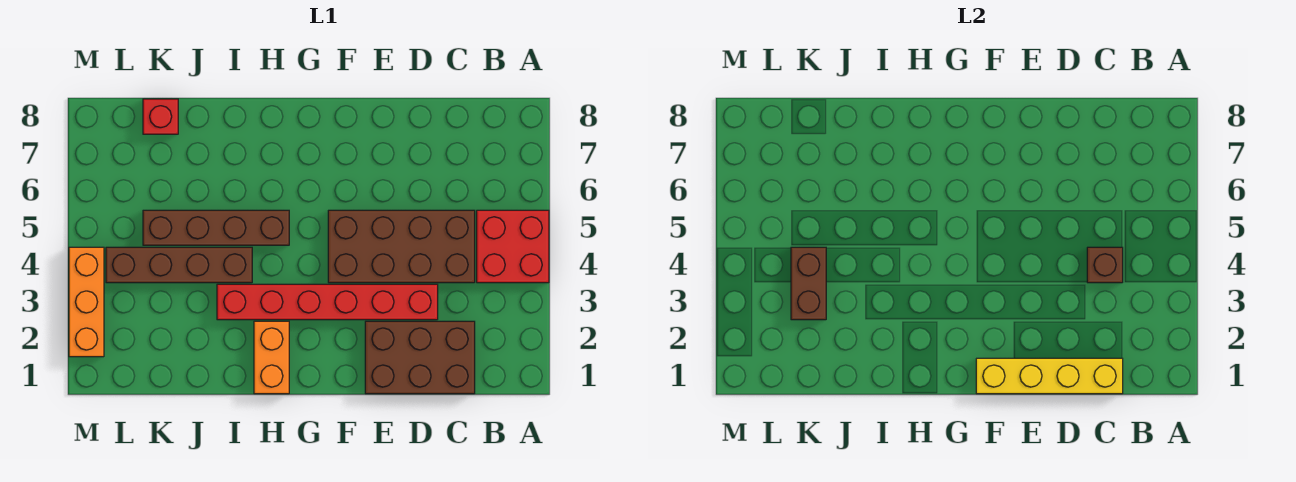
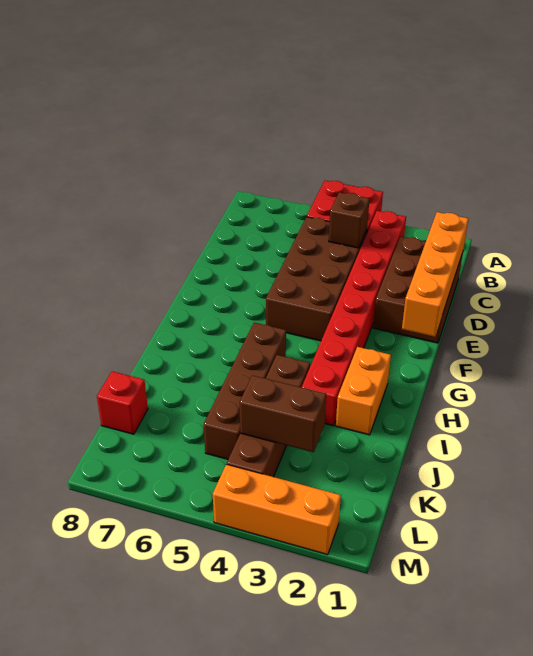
yellow 1x4 brick [976,358,1123,394] -> orange 1x4 brick [402,212,468,337]
red 1x6 brick [217,284,438,320] -> red 1x8 brick [302,211,406,426]
orange 1x2 brick [254,321,289,394] -> orange 1x2 brick turned to [336,347,391,435]

